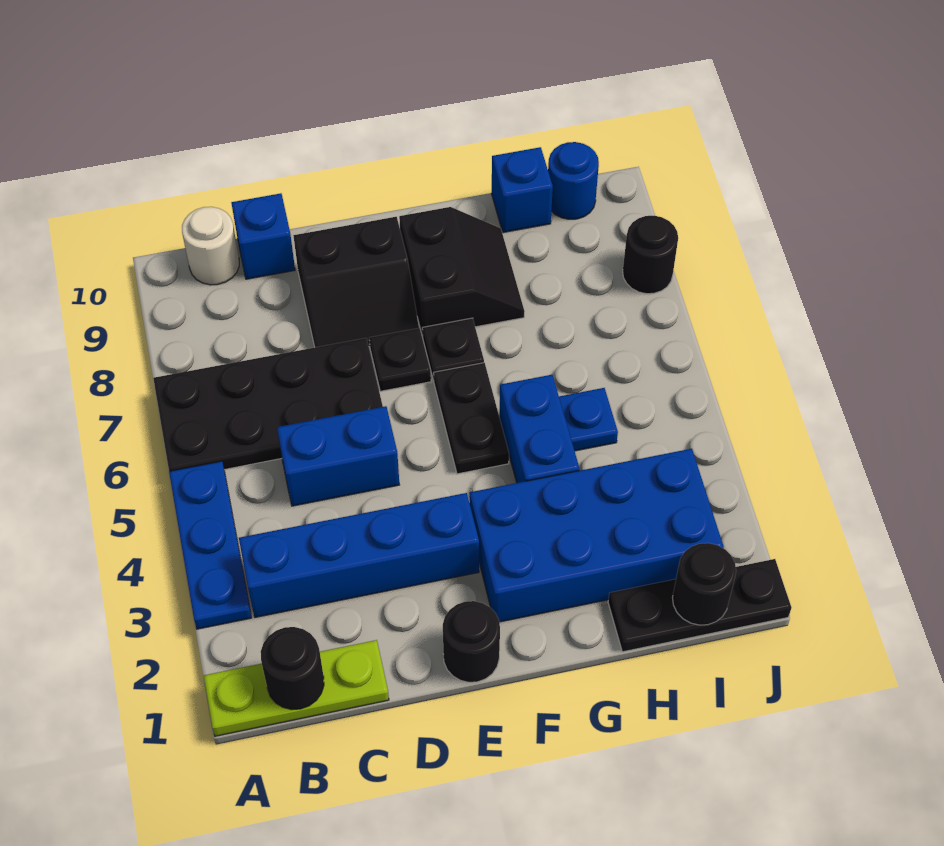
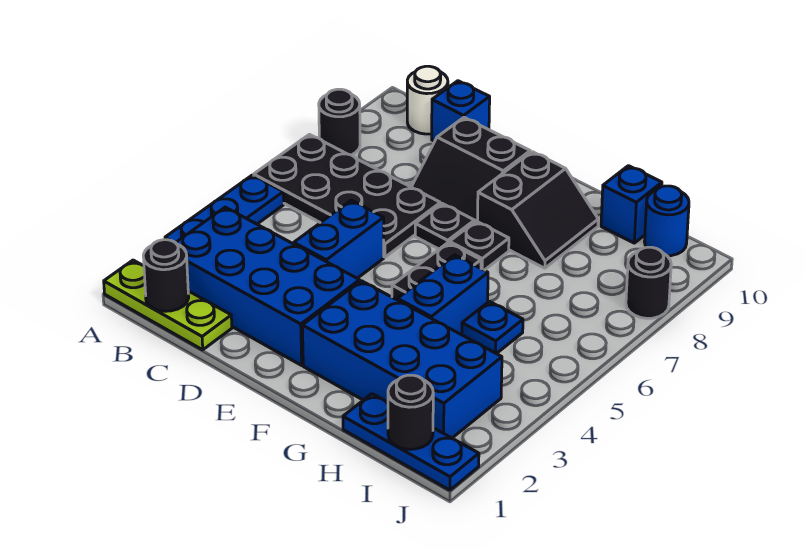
blue 1x4 brick [239,493,479,617] -> blue 2x4 brick [176,207,360,365]
blue 1x2 brick [277,406,399,506] -> blue 1x2 brick turned to [294,200,384,278]
black 1x1 round brick [443,601,500,682] -> black 1x1 round brick moved to [319,89,360,155]
black 1x3 plate [608,559,791,652] -> blue 1x3 plate [343,394,479,490]

